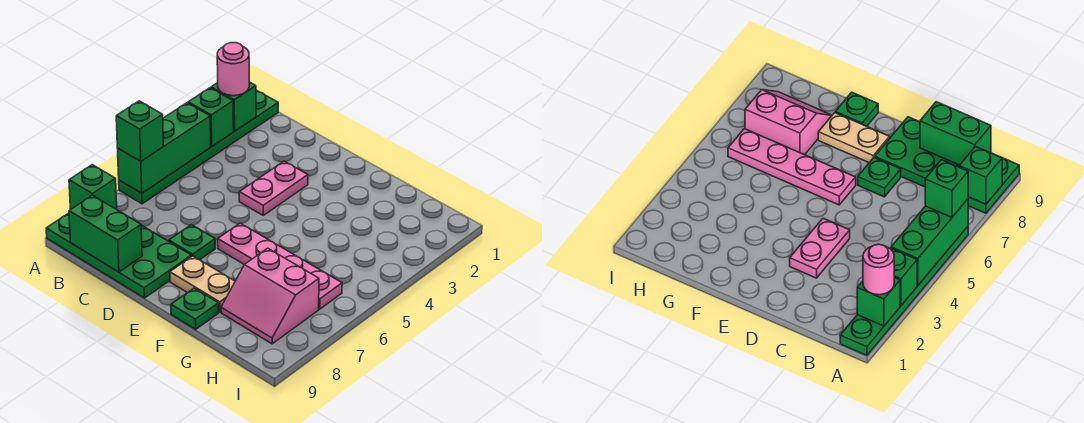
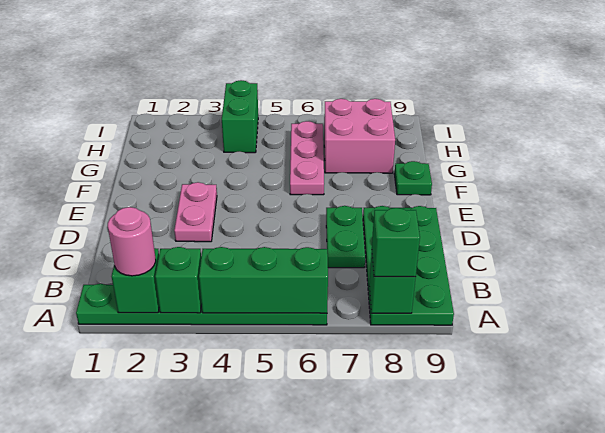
green 1x1 brick [116,101,163,161] -> green 1x1 brick moved to [372,208,420,277]
green 1x2 brick [69,195,142,272] -> green 1x2 brick moved to [222,80,258,153]
pink 1x2 plate [239,161,308,215] -> pink 1x2 plate turned to [174,182,217,242]
green 1x1 plate [169,225,216,260] -> green 1x2 plate [326,206,365,268]
pink 1x4 plate [218,223,342,309] -> pink 1x3 plate [290,121,324,195]
tan 1x2 plate [170,256,235,312] -> none
pink 2x2 slope [221,248,319,344] -> pink 2x2 brick [324,99,395,173]

